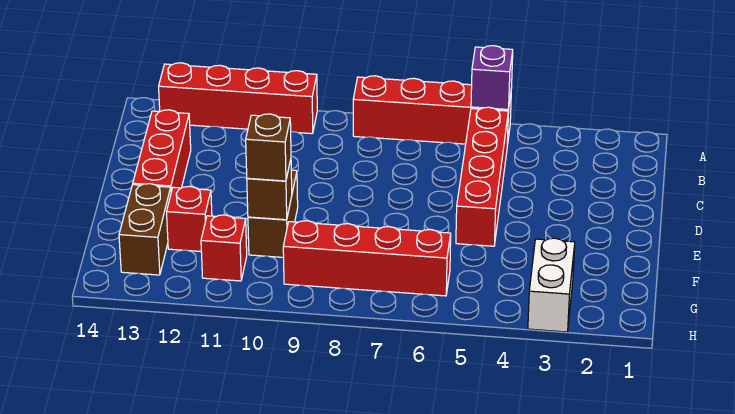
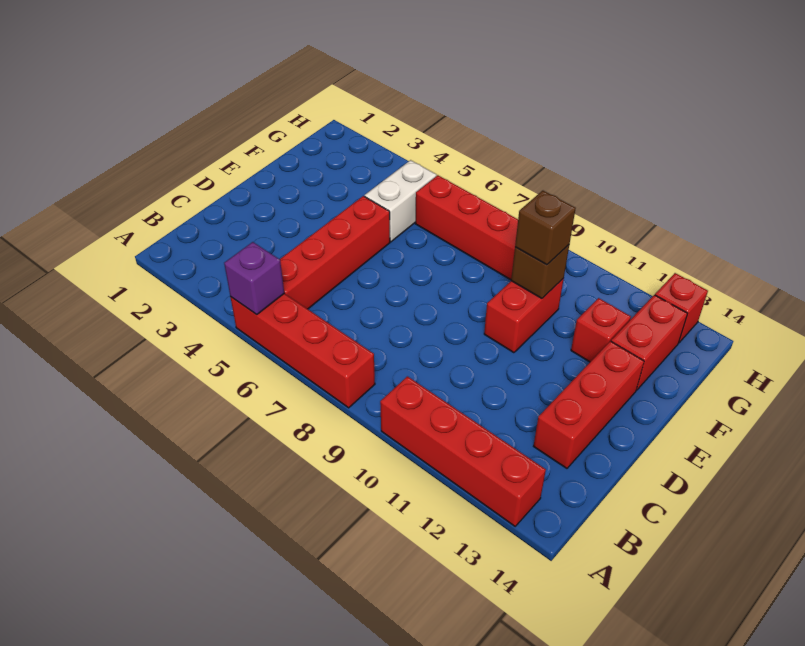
brown 1x2 brick [248,170,298,257] -> red 1x2 brick [484,278,564,353]
brown 1x2 brick [119,184,171,275] -> red 1x2 brick [611,295,687,390]
white 1x2 brick [528,238,575,332] -> white 1x2 brick moved to [365,160,437,242]
red 1x1 brick [201,215,247,281] -> red 1x1 brick moved to [655,273,708,343]

